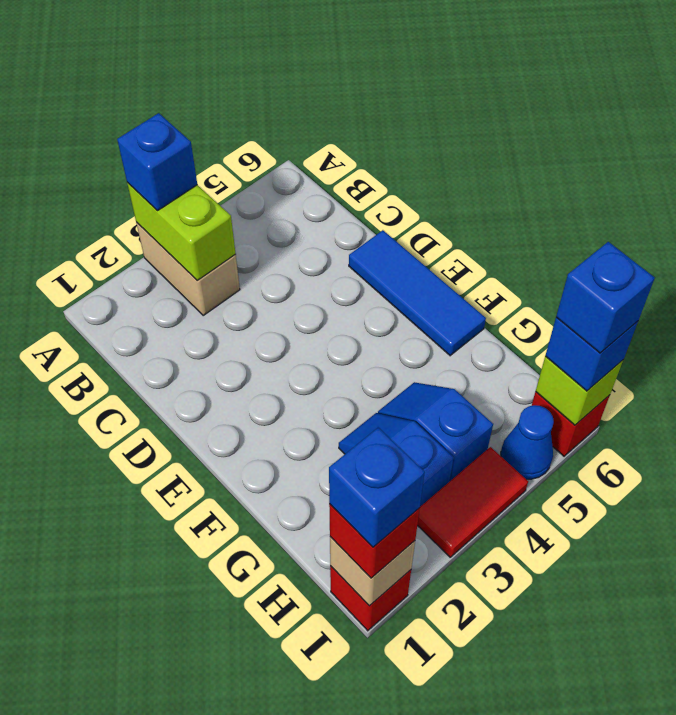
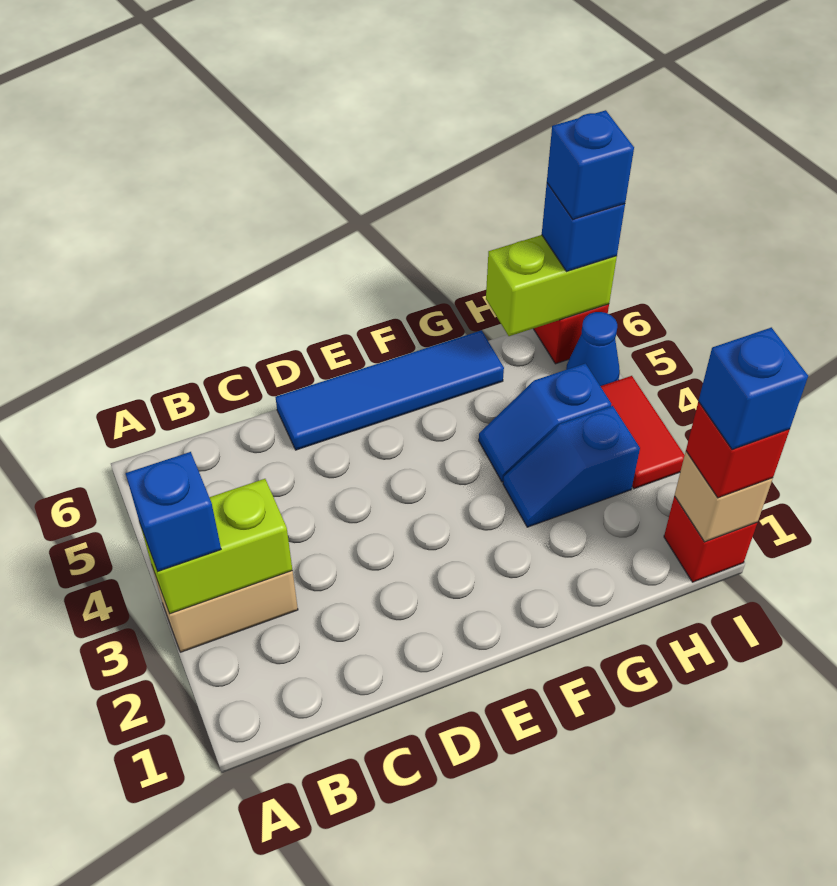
blue 1x3 tile [349,230,486,356] -> blue 1x4 tile [276,330,504,450]
lime 1x1 brick [536,357,623,425] -> lime 1x2 brick [486,235,617,336]

